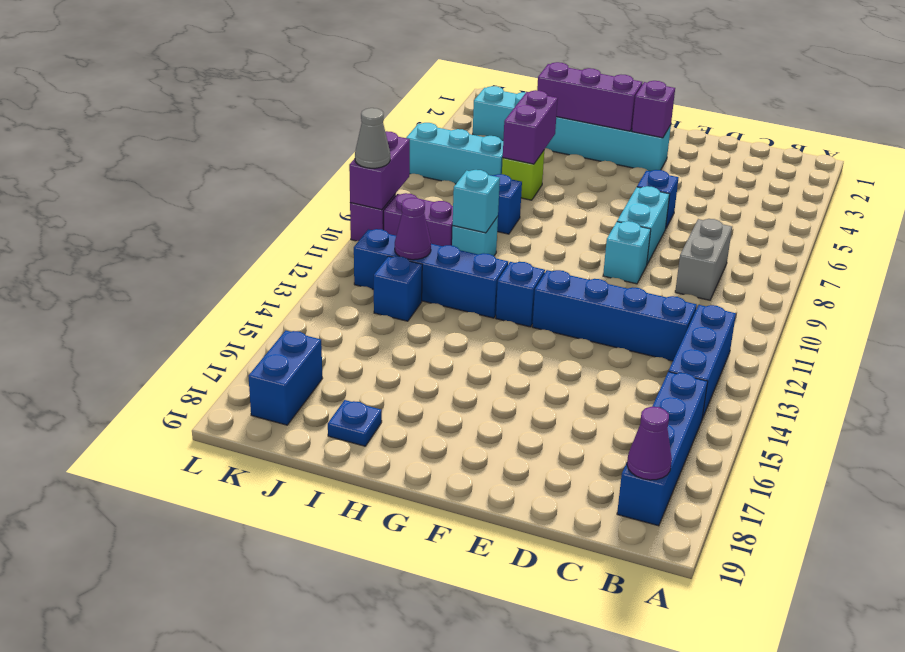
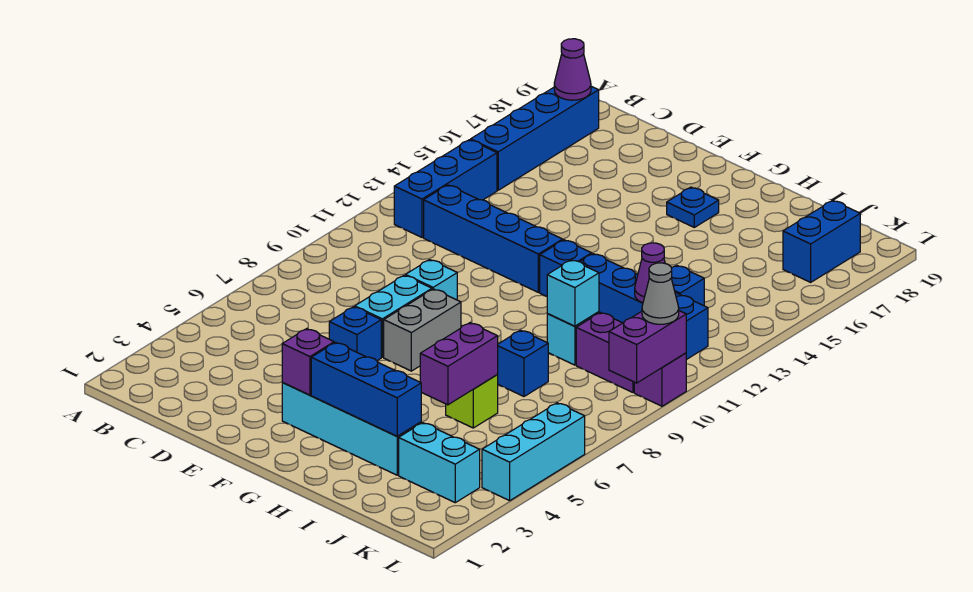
grey 1x2 brick [675,219,732,300] -> grey 1x2 brick moved to [384,289,461,371]
purple 1x3 brick [537,62,642,131] -> blue 1x3 brick [311,342,421,436]
blue 1x1 plate [328,400,382,446] -> blue 1x1 plate moved to [667,187,719,227]
cyan 1x3 brick [406,123,503,184] -> cyan 1x3 brick turned to [482,403,585,501]

